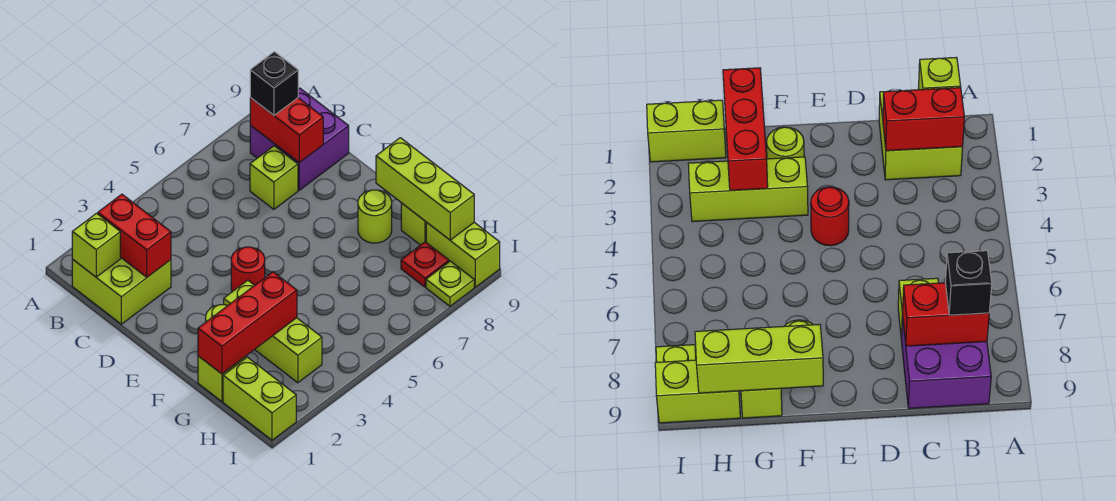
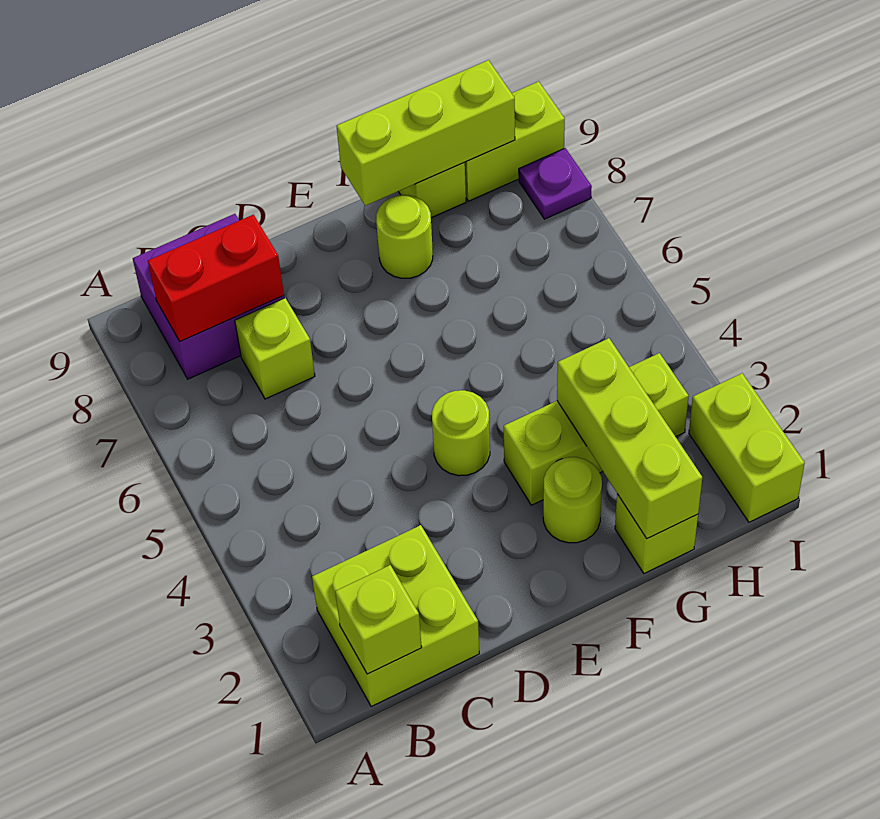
red 1x2 brick [98,194,171,277] -> none
black 1x1 brick [250,52,298,115] -> none
red 1x1 round brick [231,247,265,292] -> lime 1x1 round brick [432,390,490,476]
red 1x3 brick [198,272,297,374] -> lime 1x3 brick [557,338,702,539]
lime 1x2 brick [223,357,296,440] -> lime 1x2 brick turned to [689,373,805,522]
red 1x1 plate [401,242,449,287] -> none
lime 1x1 plate [426,261,474,306] -> purple 1x1 plate [519,148,592,219]

